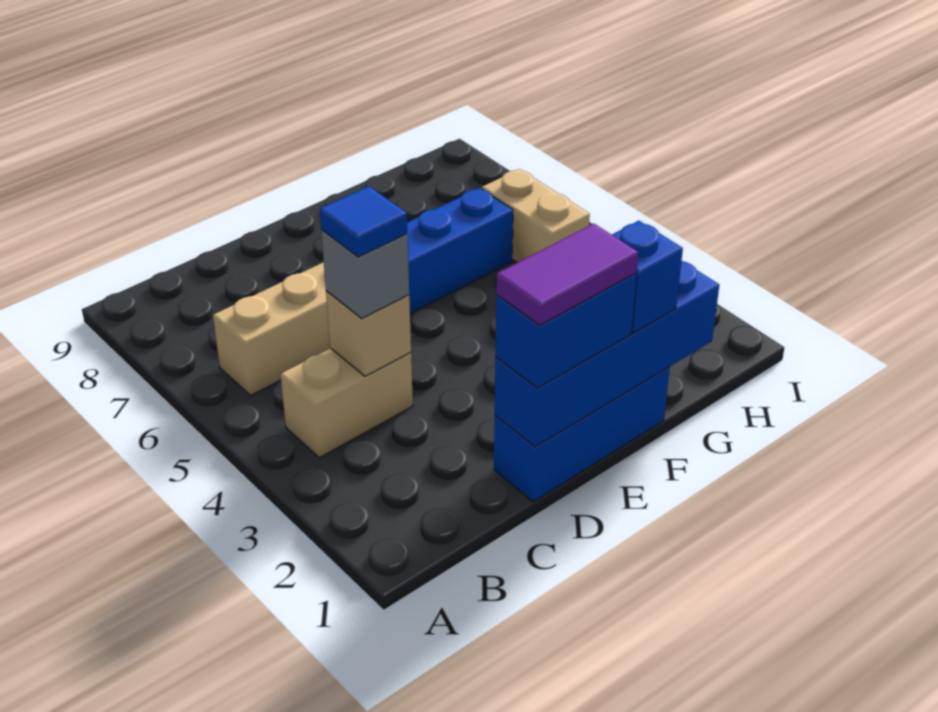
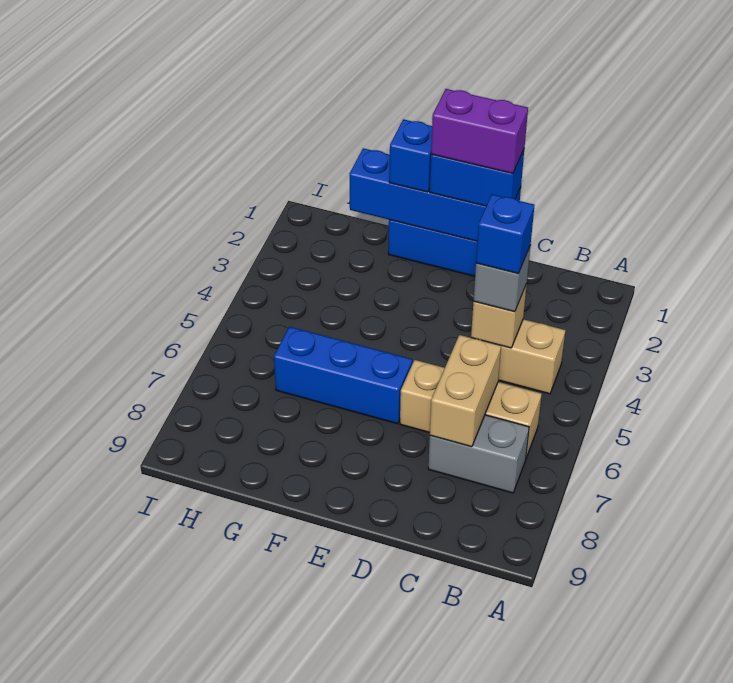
none -> grey 1x2 brick [428,415,529,493]
blue 1x1 tile [320,186,407,257] -> blue 1x1 brick [476,194,534,273]
purple 1x2 tile [496,224,638,325] -> purple 1x2 brick [431,89,528,174]
tan 1x2 brick [482,169,590,263] -> tan 1x2 brick moved to [430,335,501,447]

